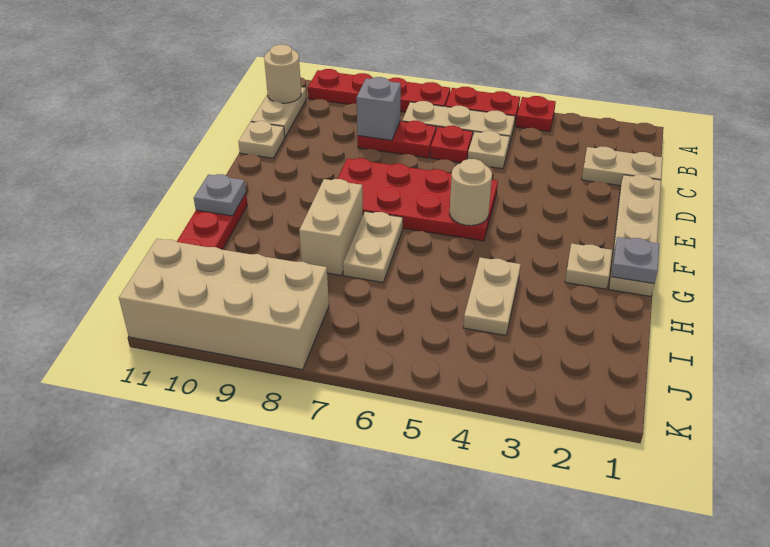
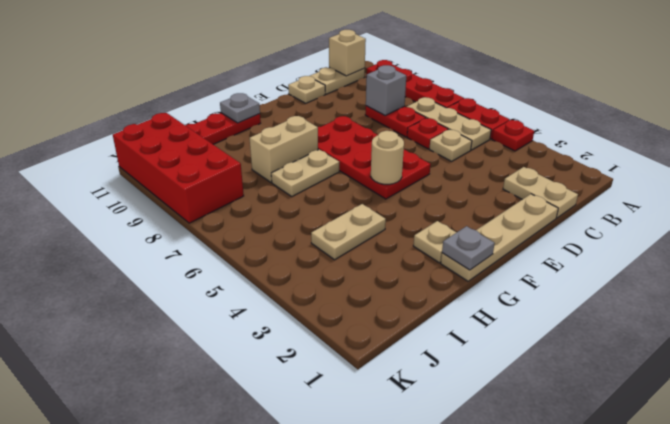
tan 1x1 round brick [264,45,301,103] -> tan 1x1 brick [329,30,366,76]
tan 2x4 brick [119,239,329,370] -> red 2x4 brick [113,113,244,223]

